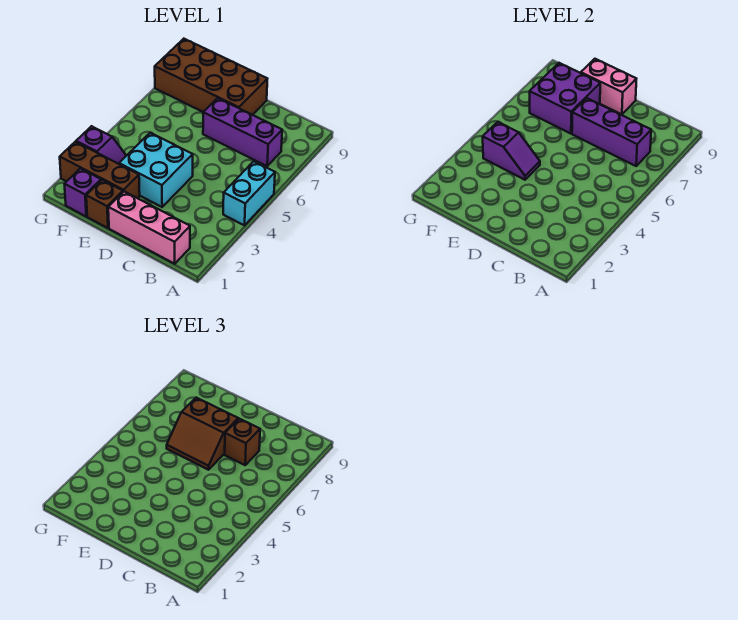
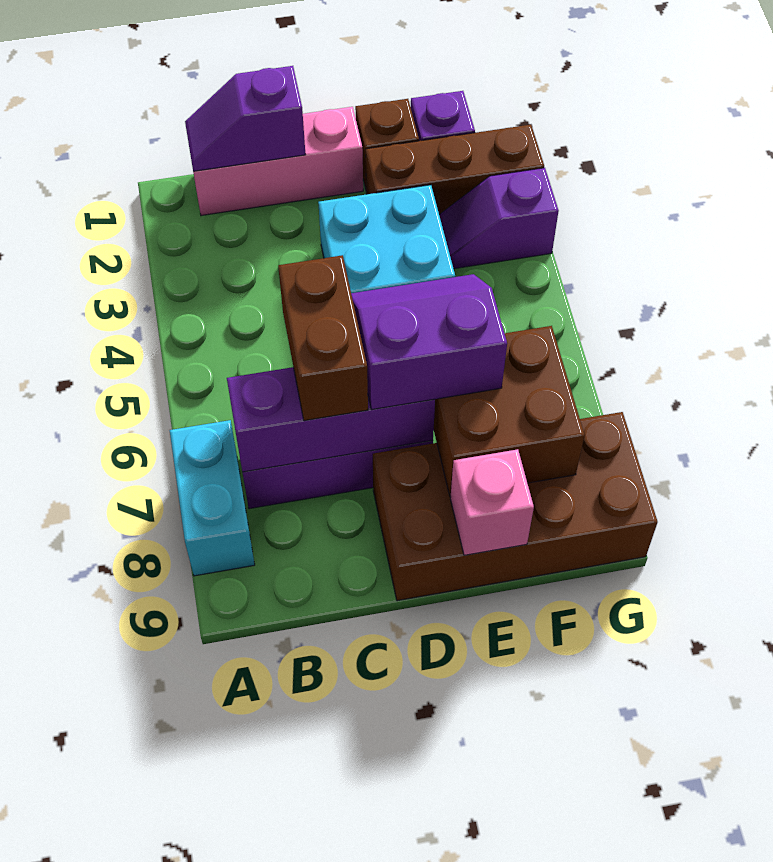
cyan 1x2 brick [223,161,275,225] -> cyan 1x2 brick moved to [170,420,255,576]
brown 1x1 brick [225,419,260,465] -> brown 1x2 brick [278,255,368,421]
brown 2x2 slope [167,398,238,470] -> purple 2x2 slope [351,274,507,409]
pink 1x2 brick [581,59,636,114] -> pink 1x1 brick [450,449,534,555]
purple 1x2 slope [483,122,540,180] -> purple 1x2 slope moved to [185,66,306,171]
purple 2x2 brick [530,63,600,134] -> brown 2x2 brick [434,326,585,496]

